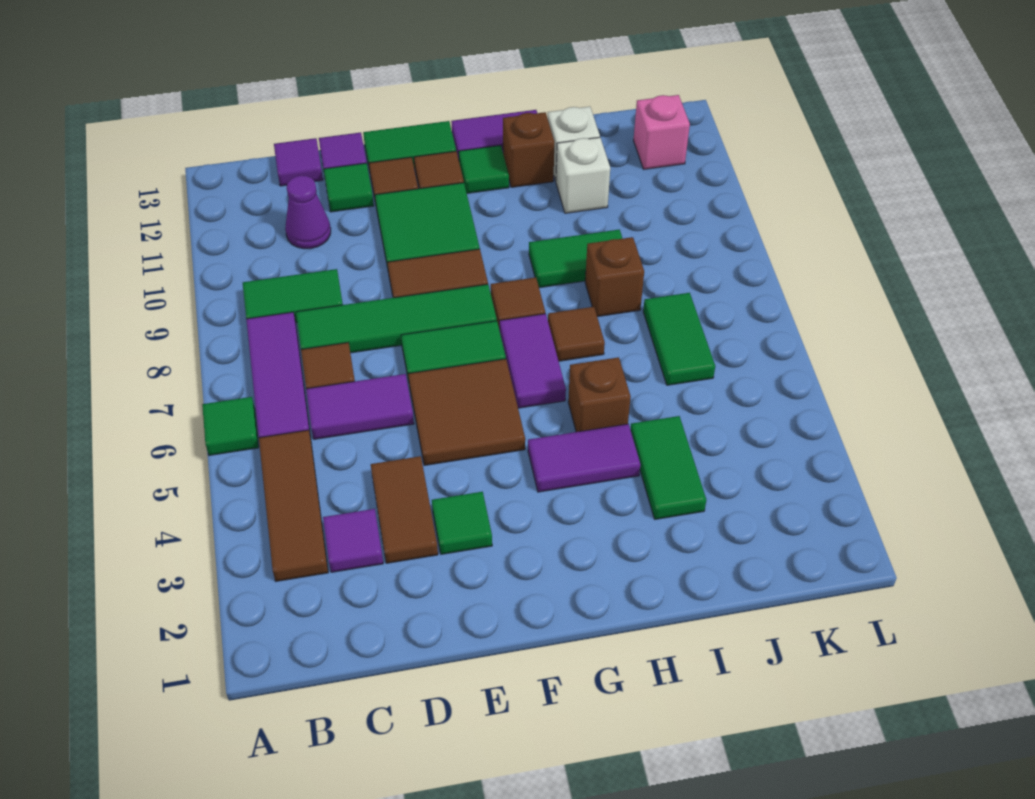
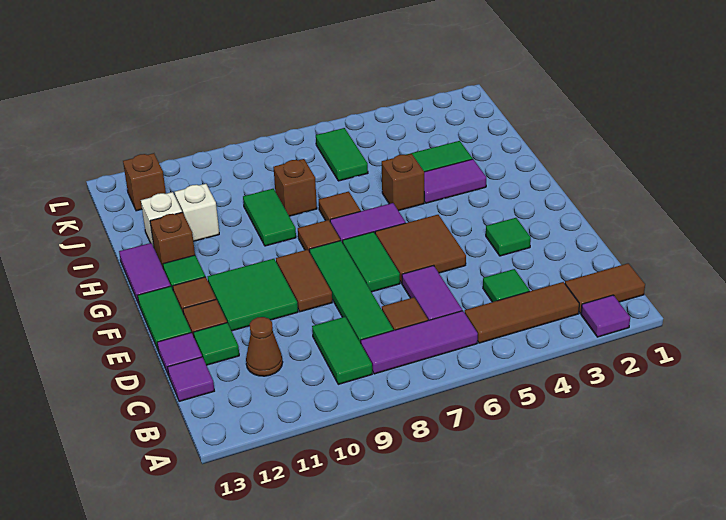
green 1x1 tile [202,397,259,455] -> green 1x1 tile moved to [483,269,530,302]
purple 1x1 tile [323,509,383,572] -> purple 1x1 tile moved to [581,295,630,337]
purple 1x1 cone [285,175,331,249] -> brown 1x1 cone [246,317,283,376]
brown 1x2 tile [371,456,438,563] -> brown 1x2 tile moved to [565,263,645,314]
purple 1x2 tile [528,424,640,492] -> purple 1x2 tile turned to [424,159,486,203]
green 1x2 tile [643,293,715,385] -> green 1x2 tile turned to [316,128,368,181]
pink 1x1 brick [633,95,690,169] -> brown 1x1 brick [123,153,166,211]

